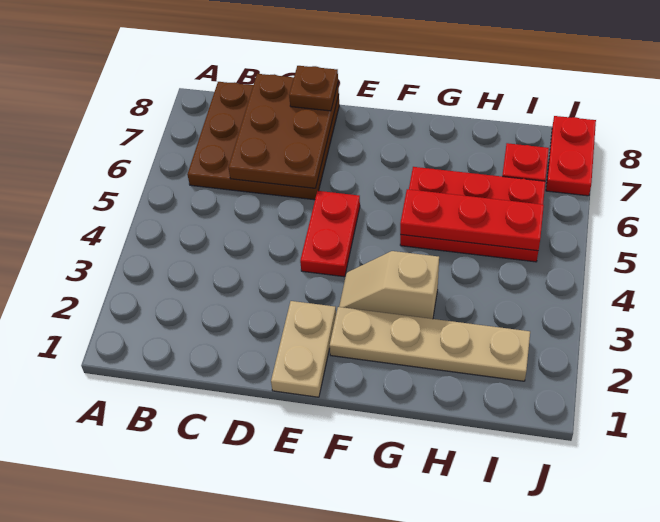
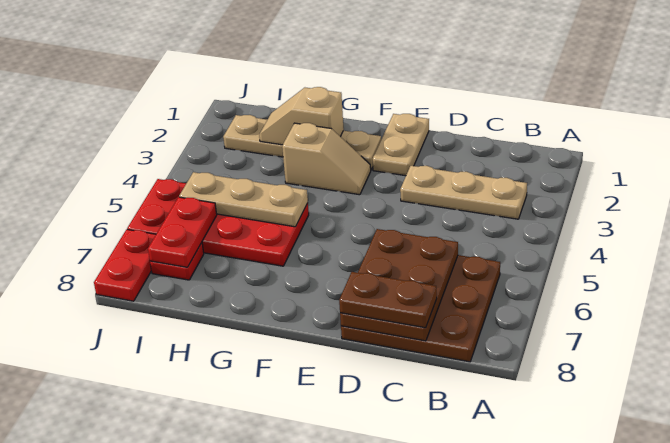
none -> tan 1x3 plate [400,166,527,219]
brown 1x1 plate [289,66,338,111] -> brown 1x2 plate [339,272,437,328]
red 1x2 plate [300,191,360,277] -> red 1x2 plate moved to [148,197,217,267]
none -> tan 1x2 slope [259,87,344,145]
red 2x3 plate [400,167,545,262] -> red 2x4 plate [127,179,309,266]
red 1x3 plate [400,189,544,251] -> tan 1x3 plate [179,172,308,227]

